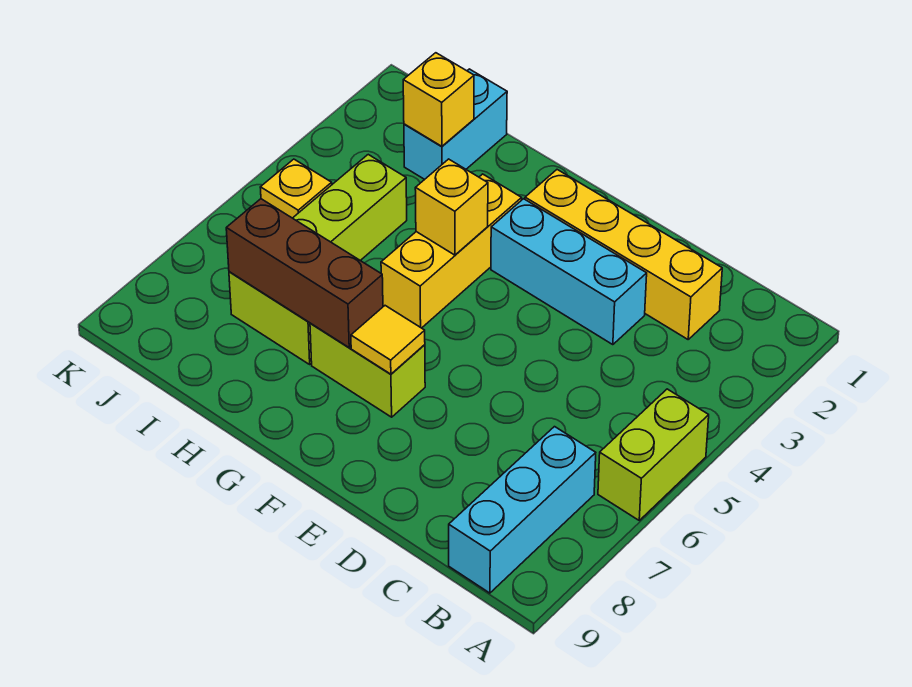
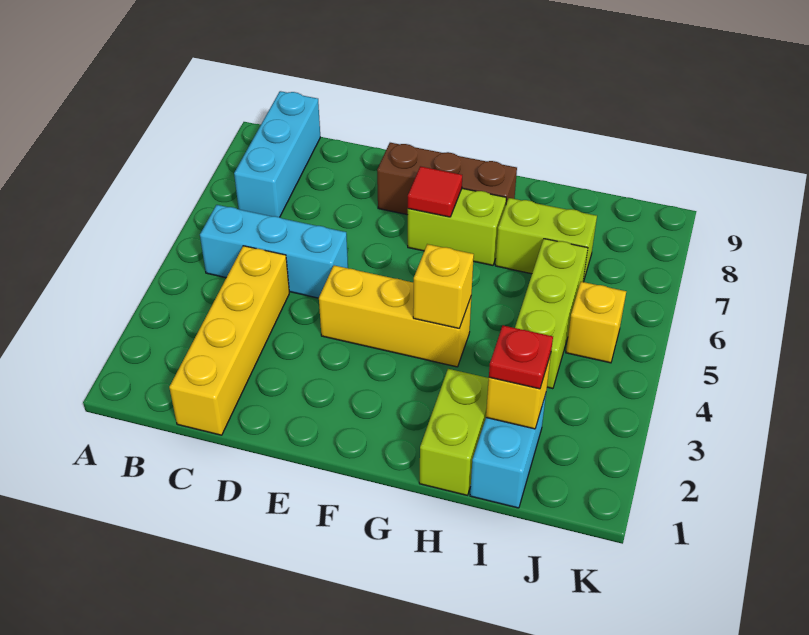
lime 1x2 brick [598,389,709,520] -> lime 1x2 brick moved to [419,369,489,495]
yellow 1x4 brick [525,170,722,339] -> yellow 1x4 brick turned to [169,246,289,435]
cyan 1x3 brick [491,199,647,345] -> cyan 1x3 brick moved to [200,205,348,298]
yellow 1x1 tile [351,306,425,374] -> red 1x1 tile [408,166,462,217]
yellow 1x3 brick [381,174,522,328] -> yellow 1x3 brick turned to [319,265,471,367]
brown 1x3 brick [226,199,383,348] -> brown 1x3 brick moved to [377,143,517,215]
none -> red 1x1 plate [489,326,553,389]

